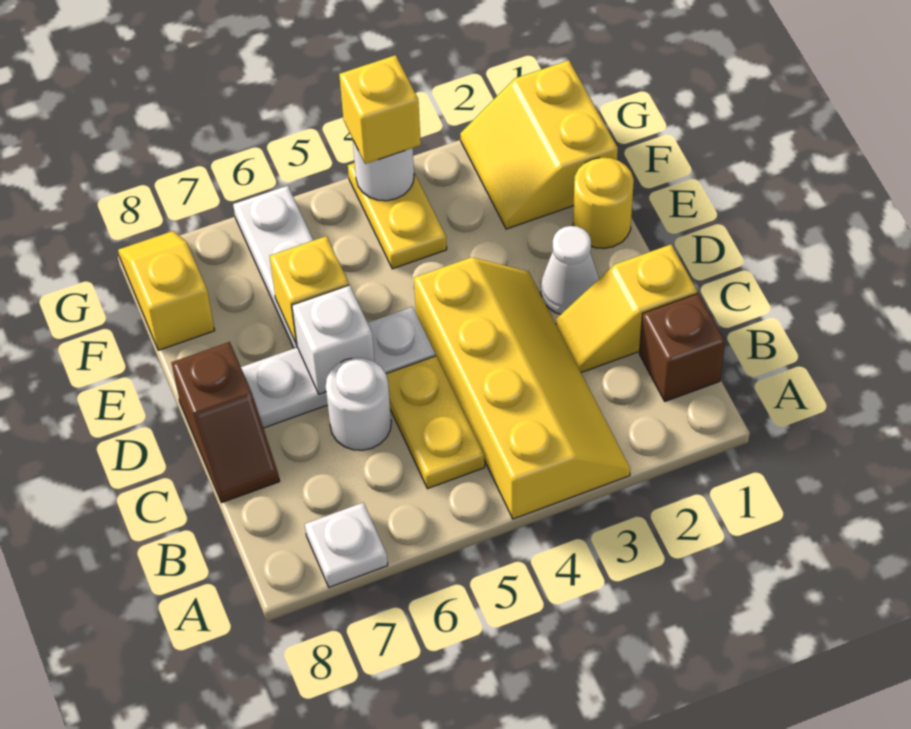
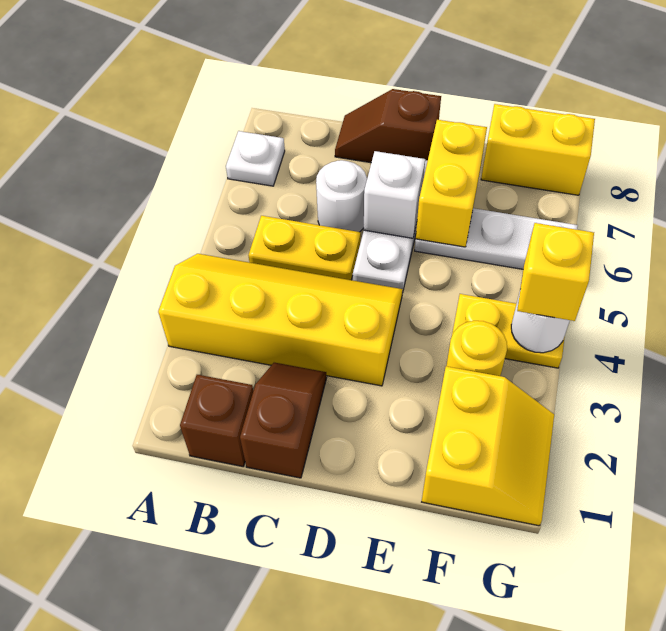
yellow 2x4 slope [414,257,630,519] -> yellow 2x4 slope turned to [158,254,403,386]
yellow 1x2 slope [556,245,697,372] -> brown 1x2 slope [240,363,327,478]
white 1x1 cone [541,226,599,314] -> none
yellow 1x1 round brick [573,158,634,248] -> yellow 1x1 round brick moved to [447,321,507,376]
yellow 1x1 brick [270,236,349,344] -> yellow 1x2 brick [416,120,487,247]
yellow 2x2 slope [460,60,618,229] -> yellow 2x2 slope turned to [422,366,554,526]
yellow 1x2 slope [118,231,215,350] -> yellow 1x2 brick [481,104,595,195]

